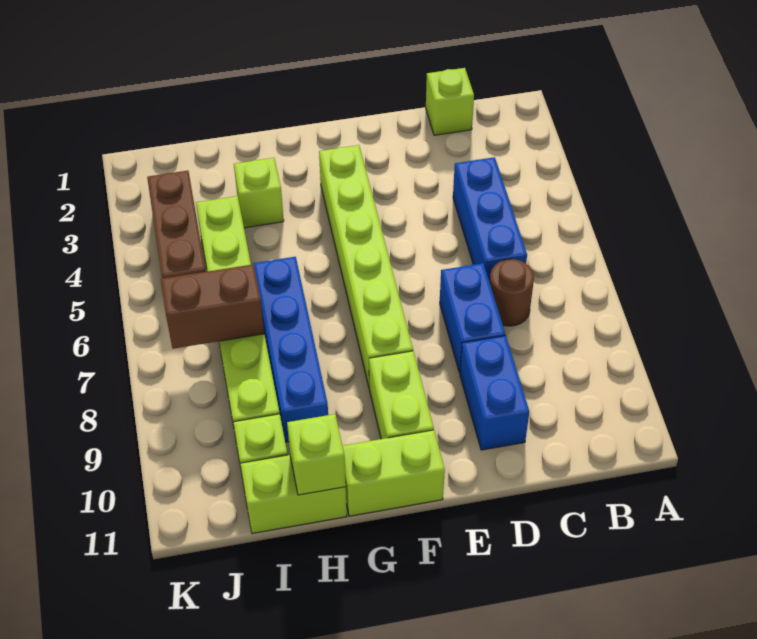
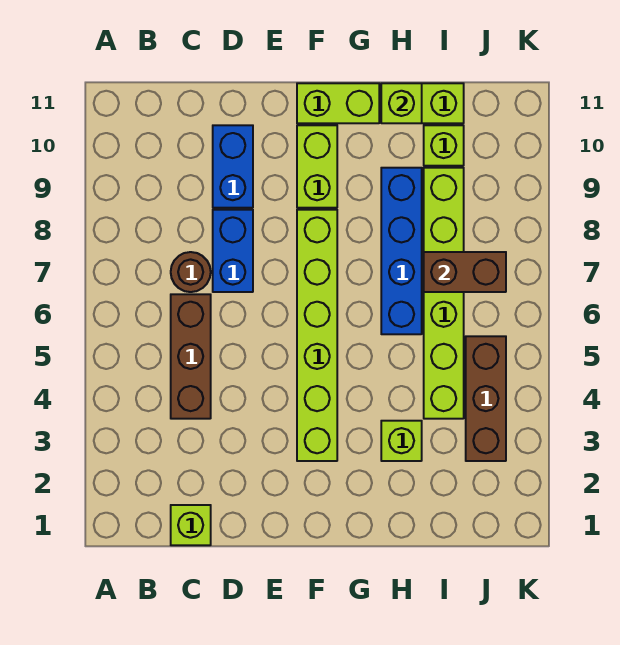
blue 1x3 brick [453,157,527,282] -> brown 1x3 brick [171,294,211,419]

